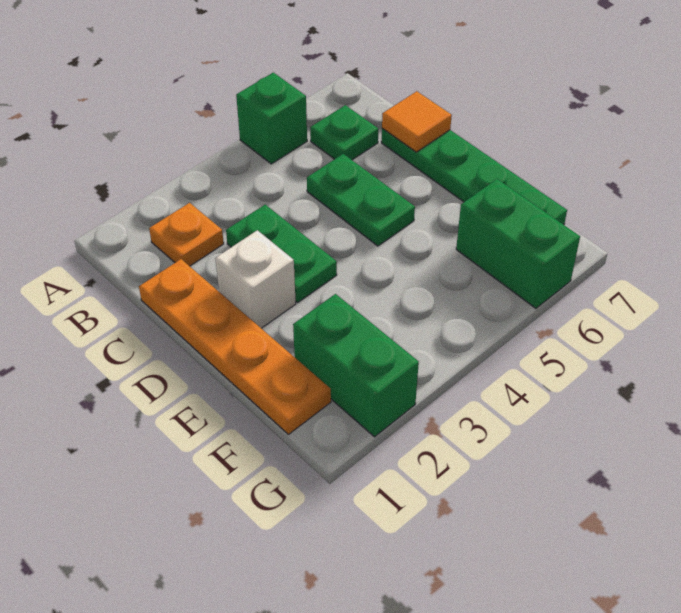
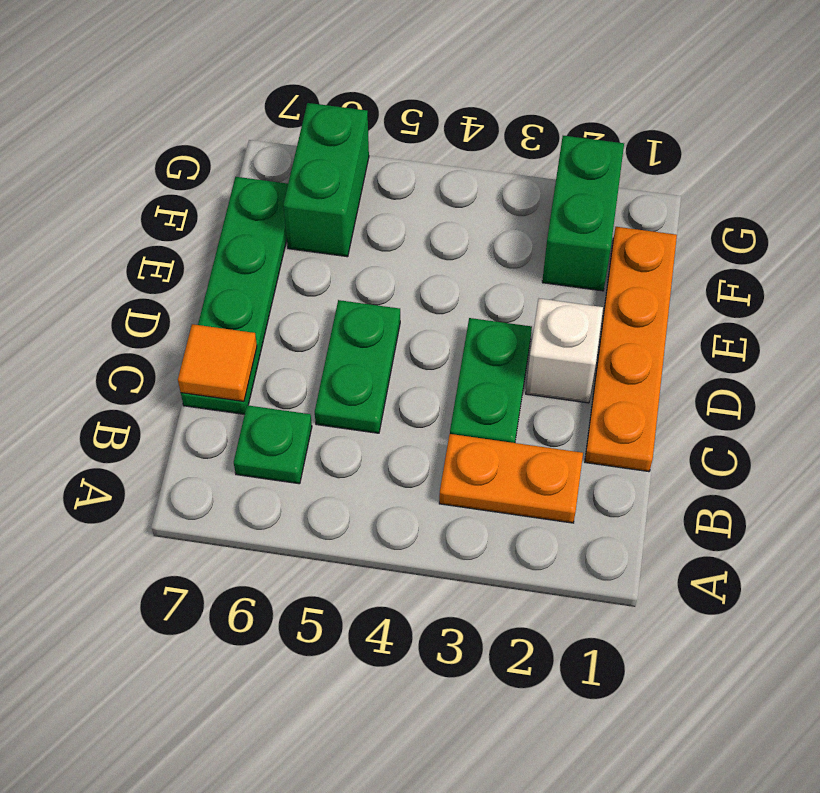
green 1x1 brick [236,73,307,164] -> none
orange 1x1 plate [149,203,224,266] -> orange 1x2 plate [439,434,583,523]

